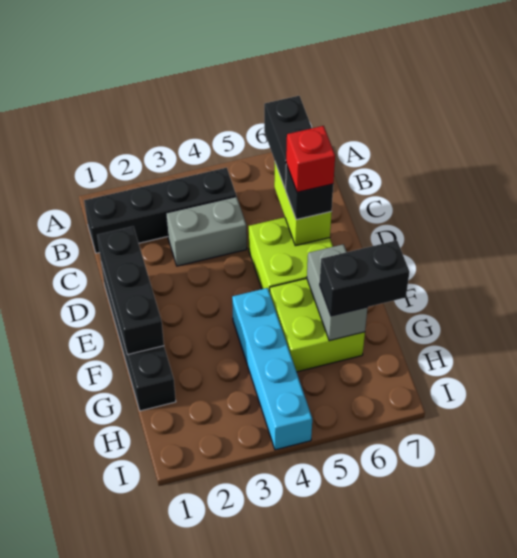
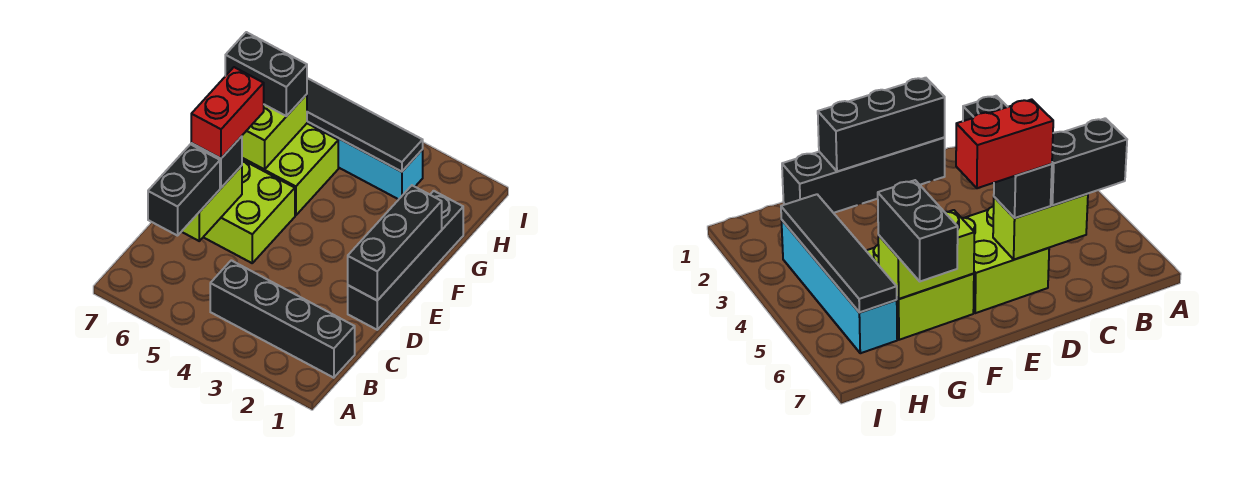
grey 1x2 brick [166,197,247,266] -> none
red 1x1 brick [286,126,335,192] -> red 1x2 brick [191,67,264,158]
cyan 1x4 brick [232,288,312,450] -> cyan 1x4 brick turned to [307,122,423,199]
grey 1x2 brick [307,244,368,341] -> lime 1x2 brick [242,94,307,169]
none -> black 1x4 tile [307,78,423,172]

